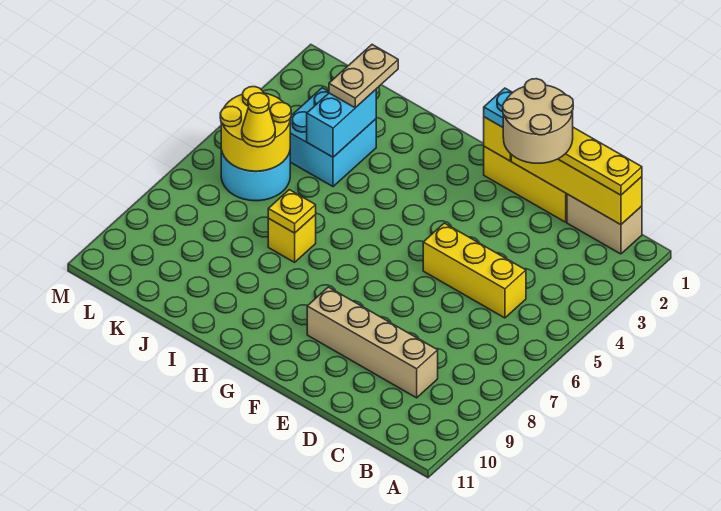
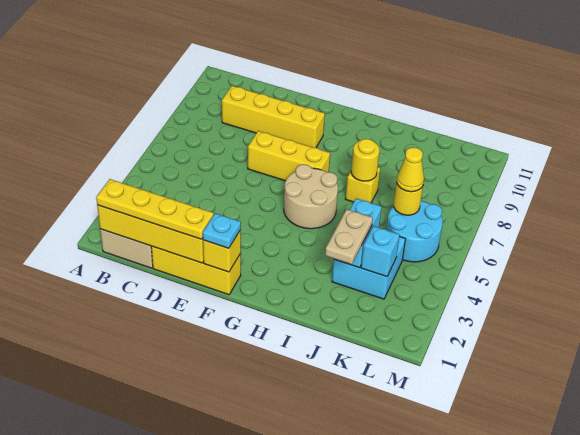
yellow 1x3 brick [423,223,526,318] -> yellow 1x3 brick moved to [248,131,330,181]
tan 1x4 brick [307,287,438,398] -> yellow 1x4 brick [222,86,325,148]
tan 2x2 round brick [503,79,573,163] -> tan 2x2 round brick moved to [284,164,338,229]
yellow 1x1 plate [268,190,316,233] -> yellow 1x1 round brick [351,139,380,181]
none -> cyan 1x1 brick [361,226,400,277]
yellow 2x2 round brick [220,87,291,171] -> yellow 1x1 round brick [393,182,423,215]

